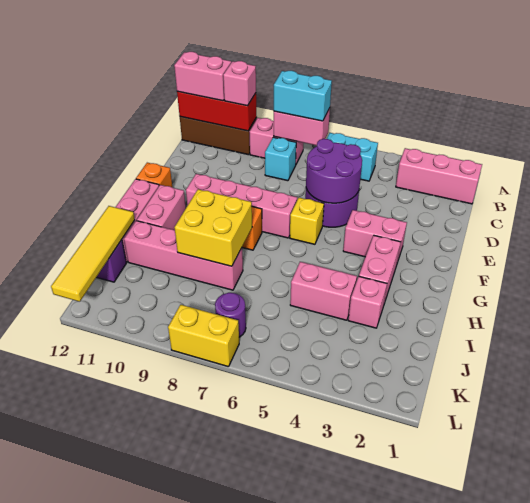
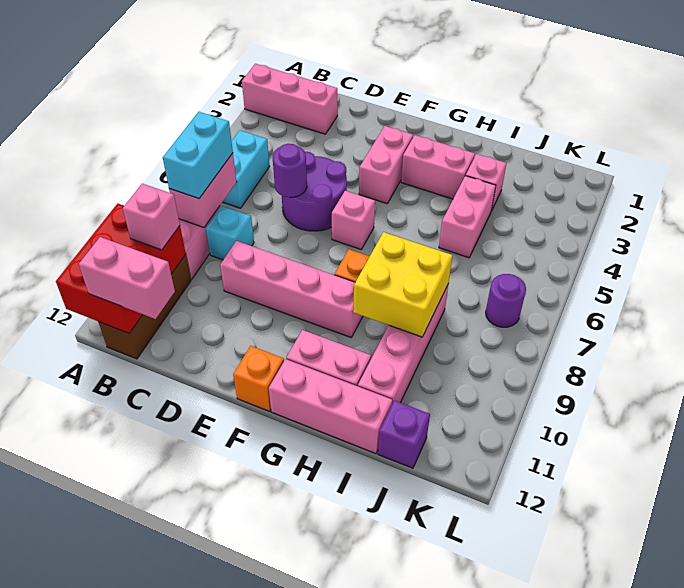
pink 1x3 brick [396,148,482,204] -> pink 1x3 brick turned to [242,64,338,134]
red 1x3 brick [177,91,257,131] -> red 2x3 brick [56,203,186,333]
pink 1x2 brick [174,52,231,101] -> pink 1x2 brick turned to [79,237,175,319]
purple 2x2 round brick [306,139,362,203] -> purple 1x1 round brick [273,144,307,197]
yellow 1x1 brick [290,198,324,244] -> pink 1x1 brick [332,191,375,249]
pink 1x4 brick [186,174,297,238] -> pink 1x4 brick turned to [220,241,363,337]
yellow 1x4 tile [51,206,135,302] -> none
yellow 1x2 brick [168,305,239,367] -> none

